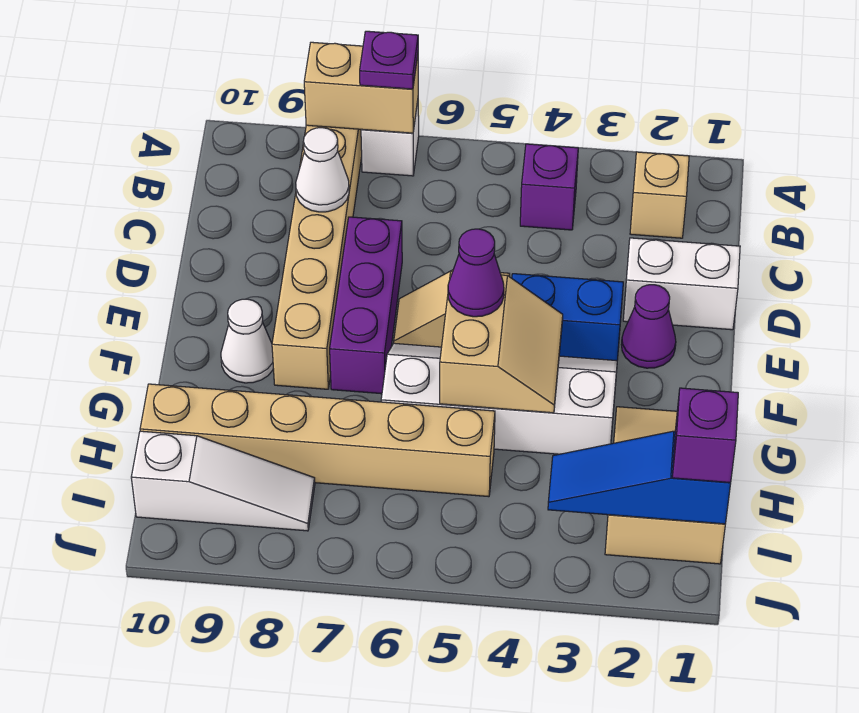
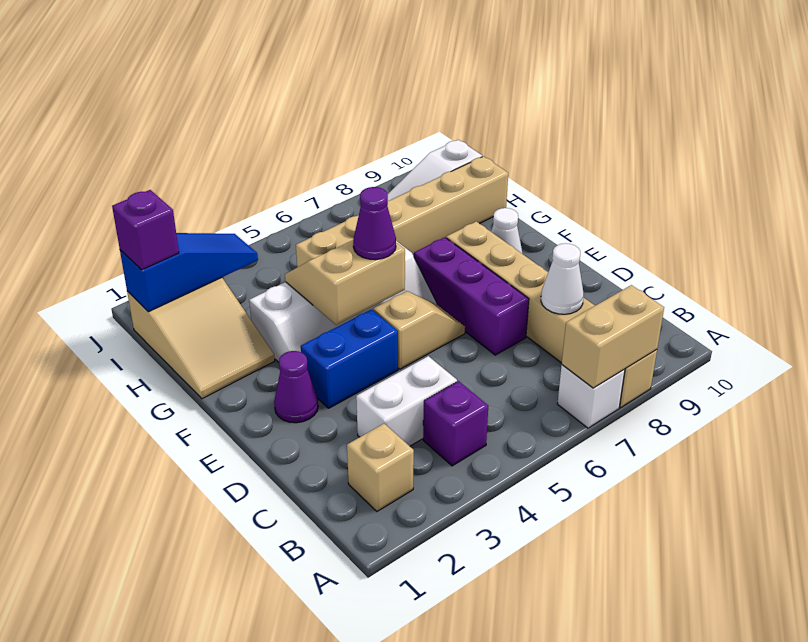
purple 1x1 plate [360,31,418,89] -> none
white 1x2 brick [623,238,740,330] -> white 1x2 brick moved to [356,356,457,446]
tan 2x2 slope [440,271,563,413] -> tan 2x2 slope turned to [285,240,405,325]

